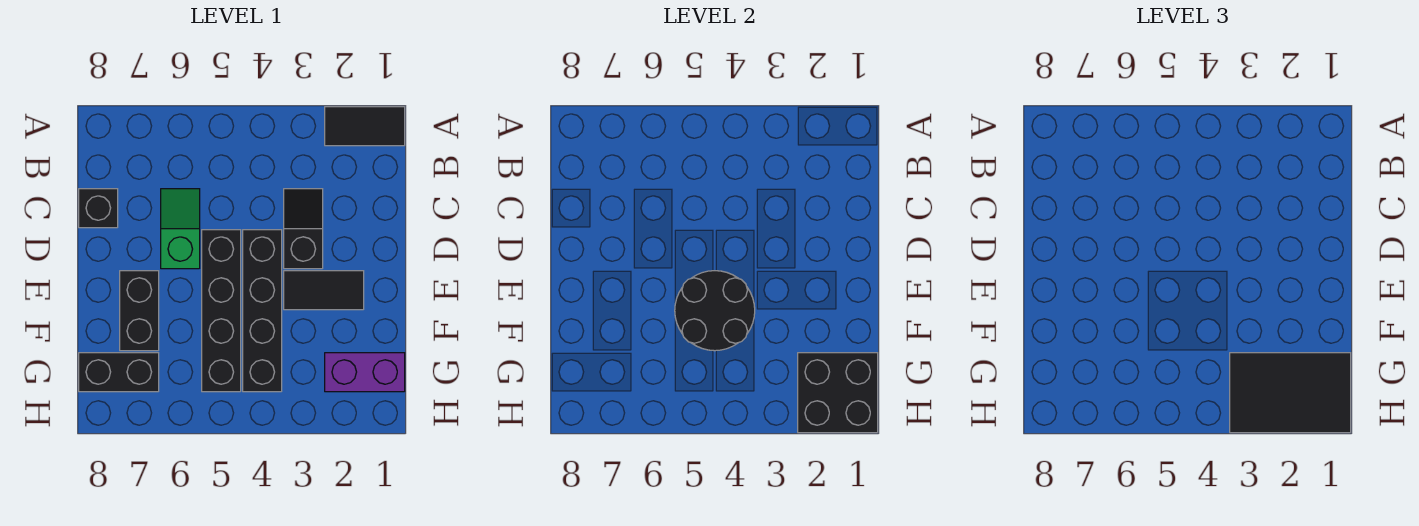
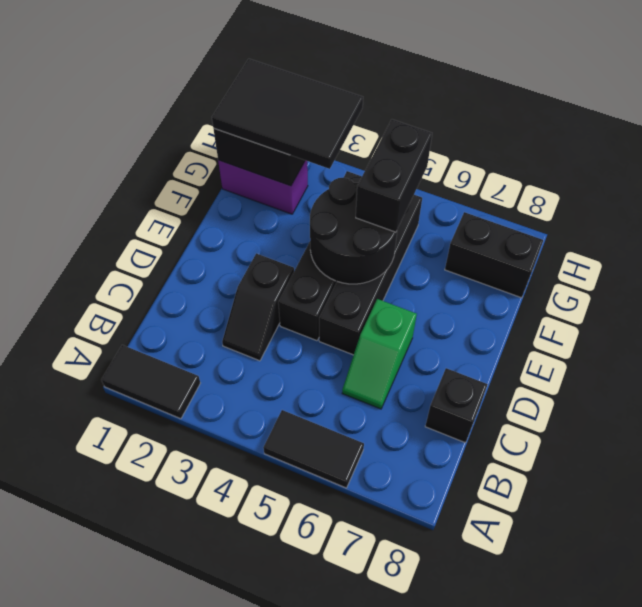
black 1x2 tile [284,271,364,310] -> black 1x2 tile moved to [263,410,364,488]
black 1x2 brick [120,271,159,351] -> black 1x2 brick moved to [356,119,432,232]

